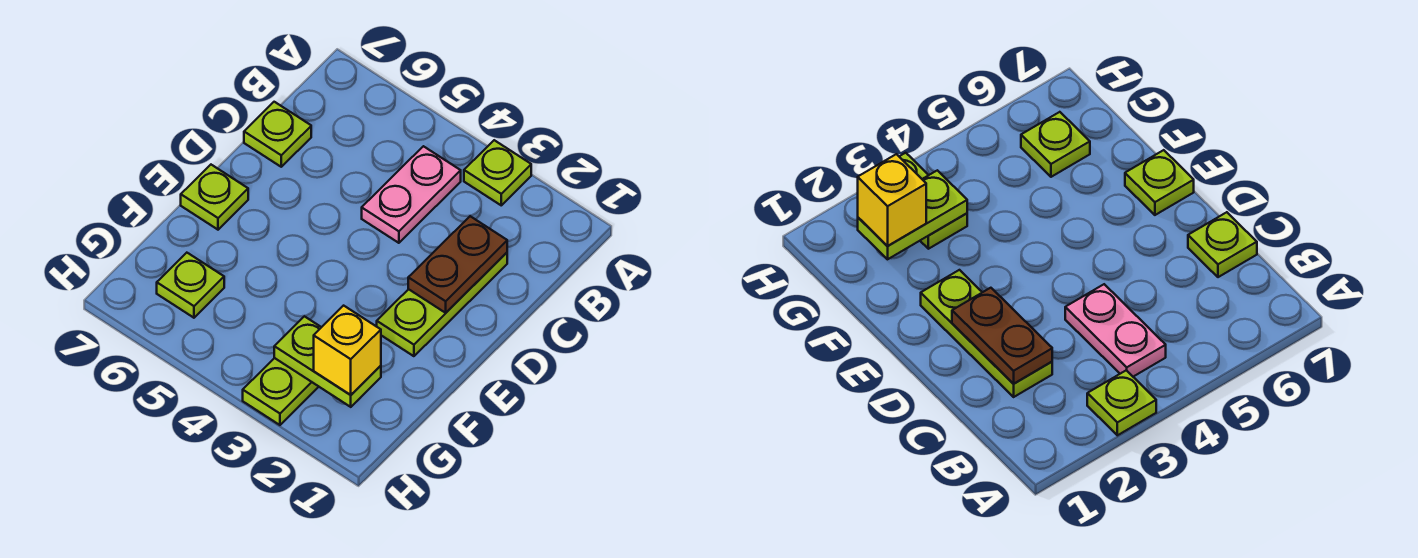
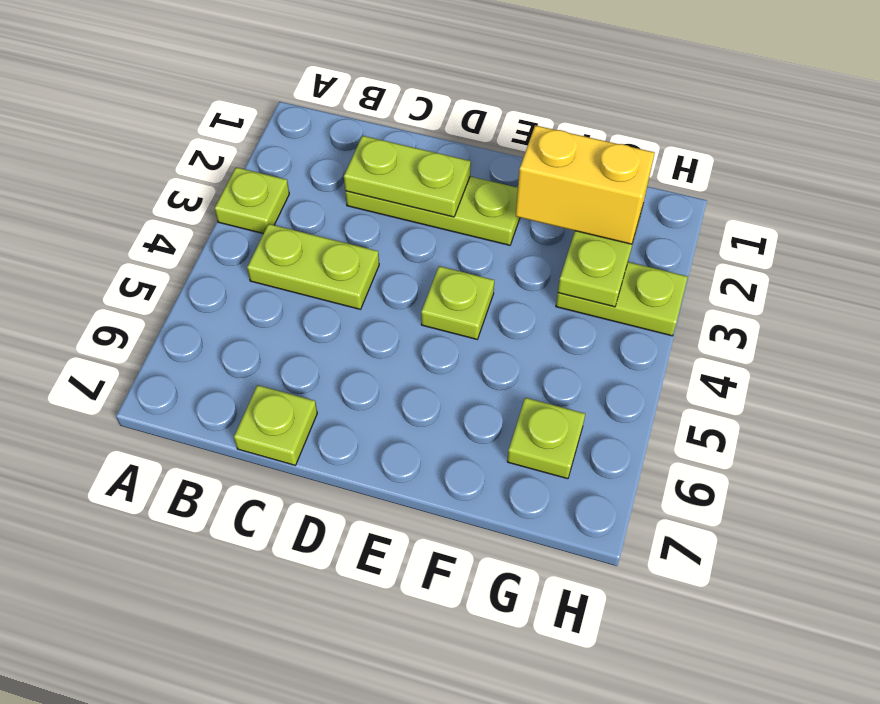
pink 1x2 plate [362,146,461,243] -> lime 1x2 plate [247,224,379,309]
brown 1x2 plate [408,216,507,313] -> lime 1x2 plate [344,136,471,217]
lime 1x1 plate [181,165,248,230] -> lime 1x1 plate moved to [421,266,494,339]
yellow 1x1 brick [314,306,381,395] -> yellow 1x2 brick [516,125,655,244]

